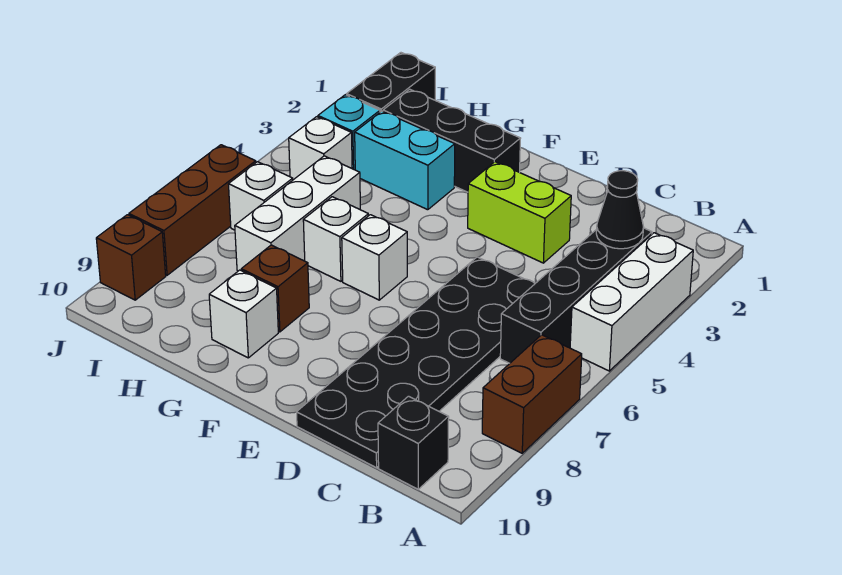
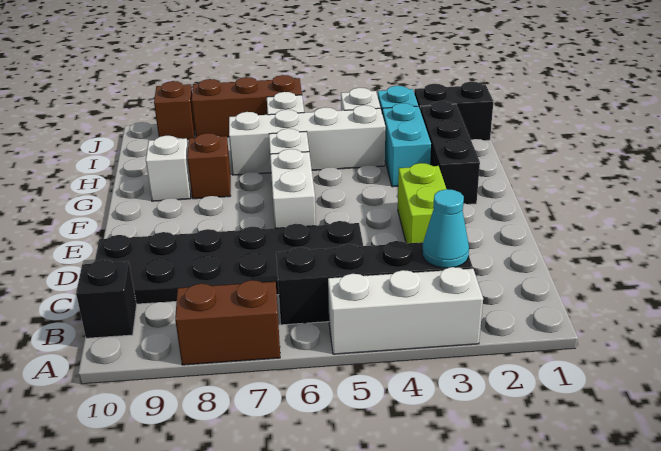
black 1x1 cone [596,171,643,249] -> cyan 1x1 cone [422,189,469,268]
white 1x1 brick [342,215,407,300] -> white 1x2 brick [270,149,316,228]
white 1x3 brick [235,156,360,271] -> white 1x4 brick [229,105,385,175]

